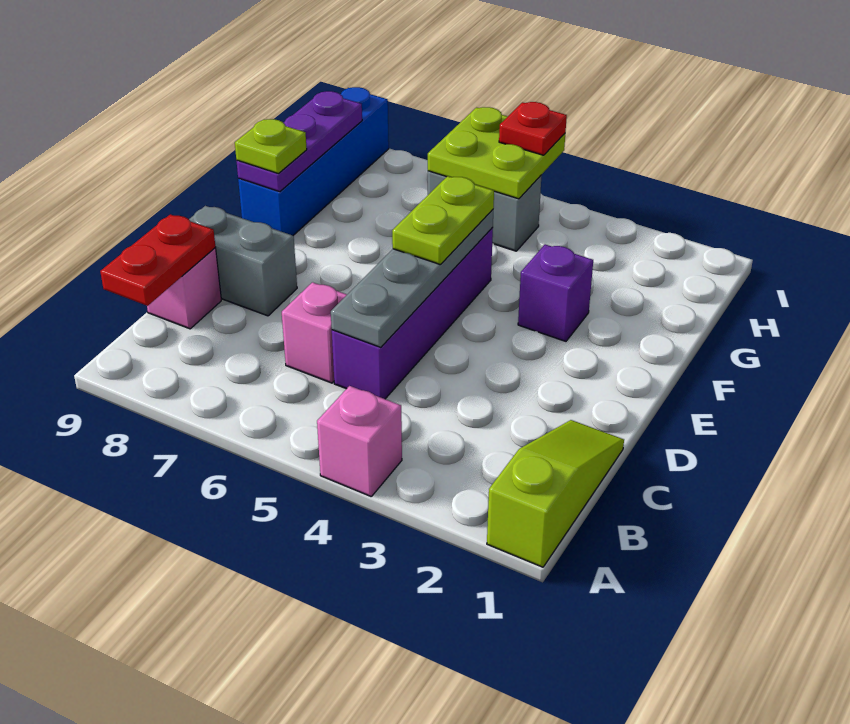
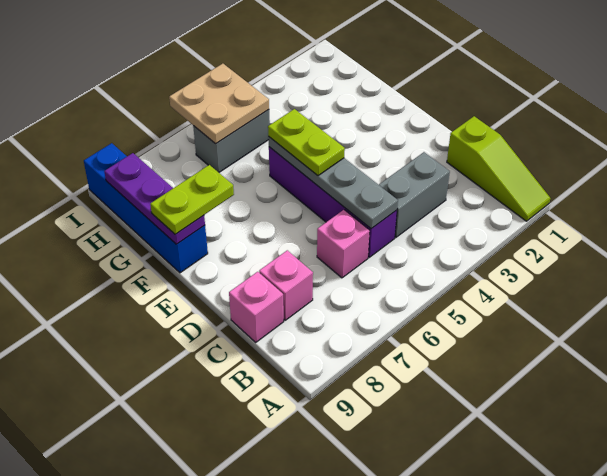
lime 1x3 slope [487,420,624,567] -> lime 1x3 slope turned to [447,116,550,221]
pink 1x1 brick [317,386,402,496] -> pink 1x1 brick moved to [259,250,313,320]
red 1x2 plate [100,214,215,306] -> none
grey 1x2 brick [189,206,297,316] -> grey 1x2 brick moved to [379,152,450,238]
purple 1x1 brick [518,244,593,341] -> none
lime 1x1 plate [235,119,307,173] -> lime 1x2 plate [150,165,234,234]
lime 2x2 plate [428,107,565,199] -> tan 2x2 plate [169,64,269,144]
red 1x1 plate [499,102,567,155] -> none

